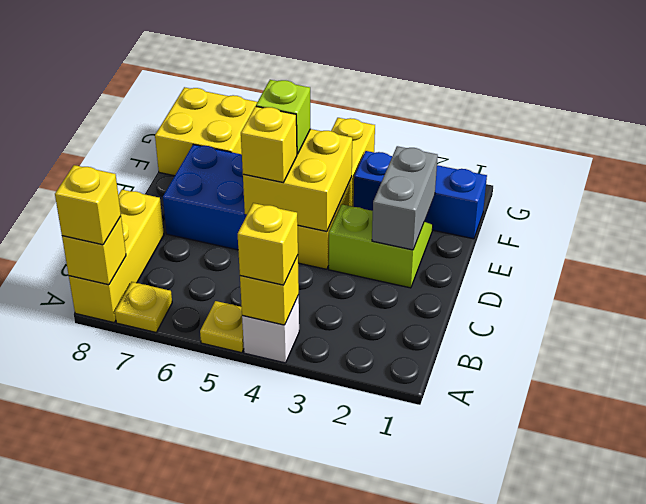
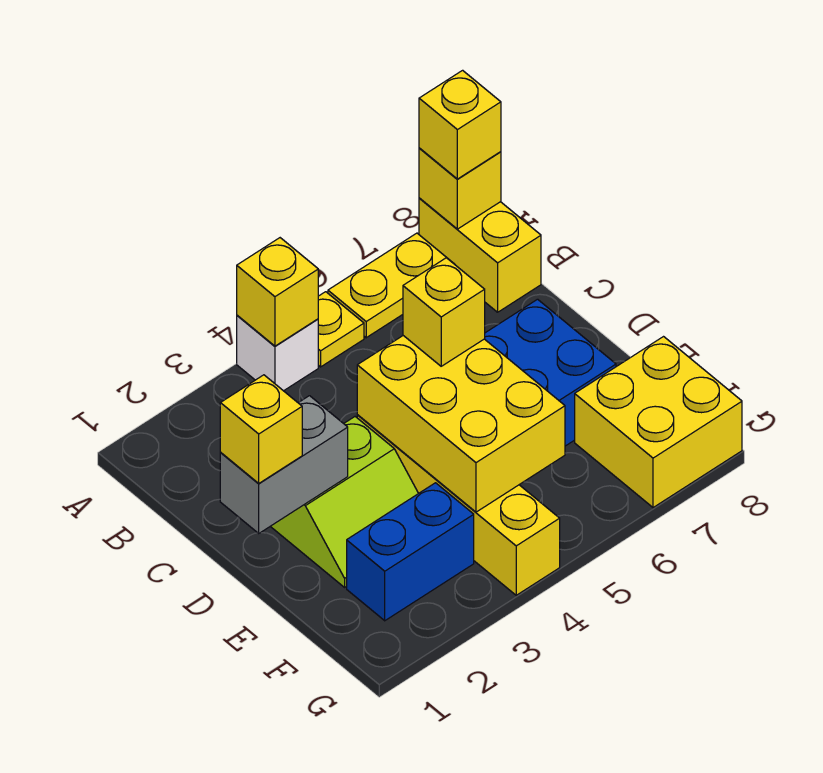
yellow 1x1 brick [238,203,298,285] -> yellow 1x1 brick moved to [220,375,302,484]
yellow 1x1 plate [115,282,172,332] -> yellow 1x2 plate [328,233,454,338]
yellow 1x3 brick [69,190,164,323] -> yellow 1x2 brick [419,198,541,312]
grey 1x2 brick [372,146,438,250] -> grey 1x2 brick turned to [220,396,348,533]
yellow 2x2 brick [243,129,352,231] -> yellow 2x3 brick [357,336,565,512]
lime 1x1 brick [256,80,311,154] -> none
blue 1x3 brick [354,151,487,239] -> blue 1x2 brick [347,483,474,621]

